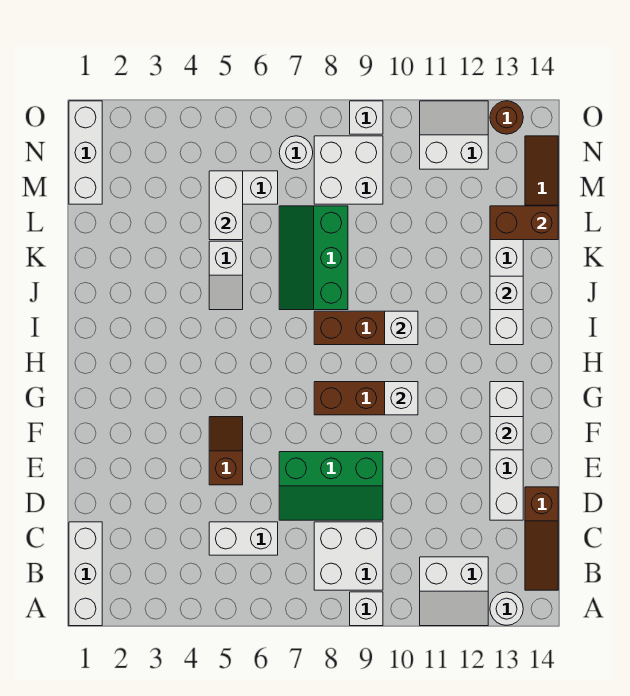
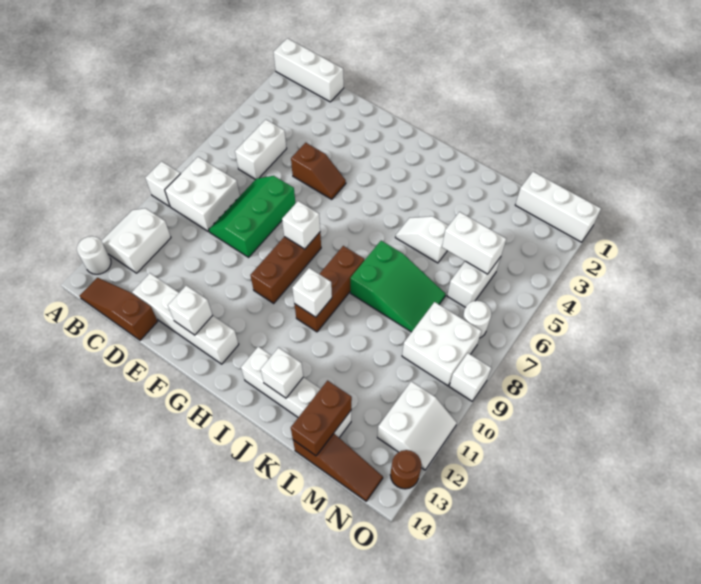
white 1x1 brick [385,382,418,415] -> white 1x1 brick moved to [282,201,320,249]
green 2x3 slope [279,206,348,310] -> green 2x3 slope turned to [350,241,446,332]

